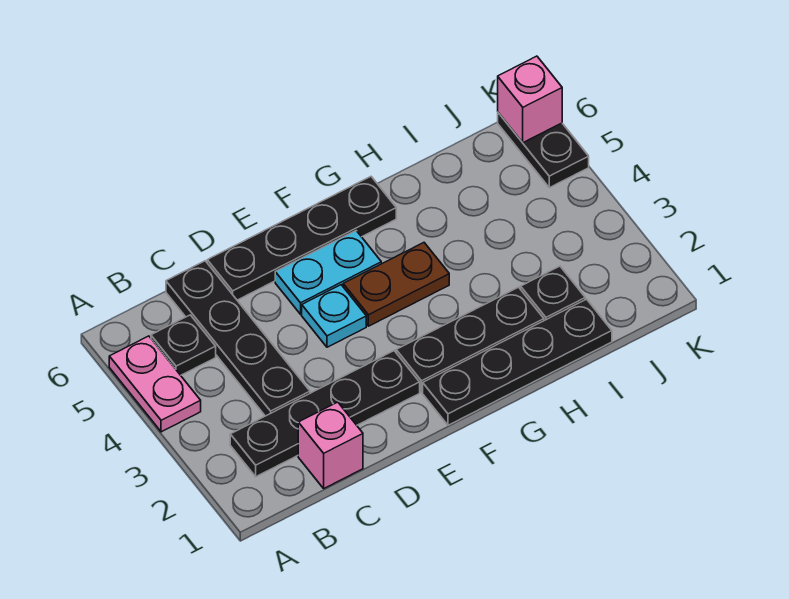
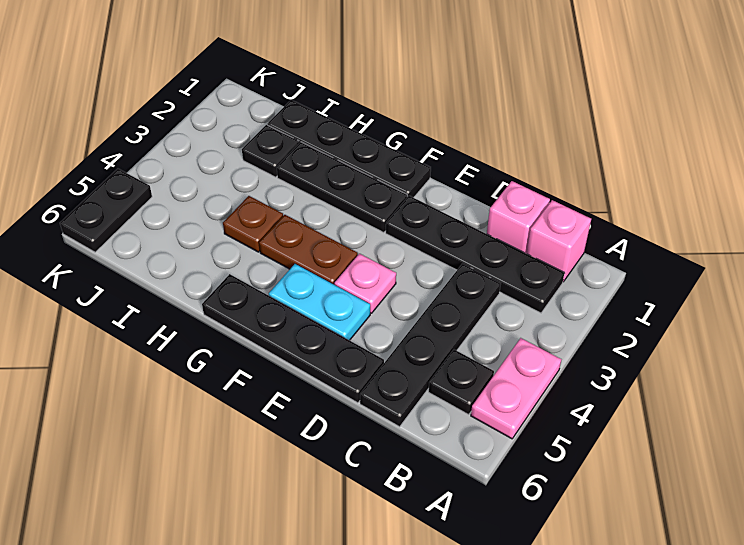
cyan 1x1 plate [302,285,366,347] -> pink 1x1 plate [334,254,396,313]
none -> brown 1x1 plate [223,196,283,252]
pink 1x1 brick [498,56,562,143] -> pink 1x1 brick moved to [527,200,591,282]

